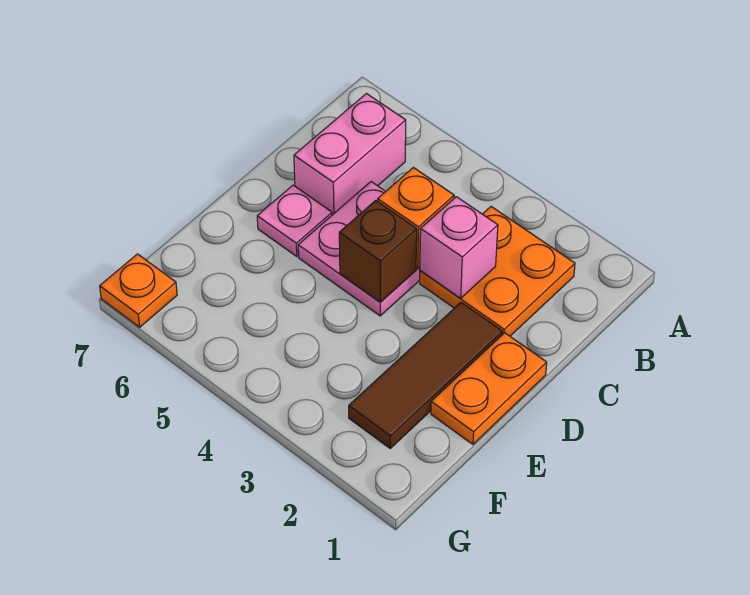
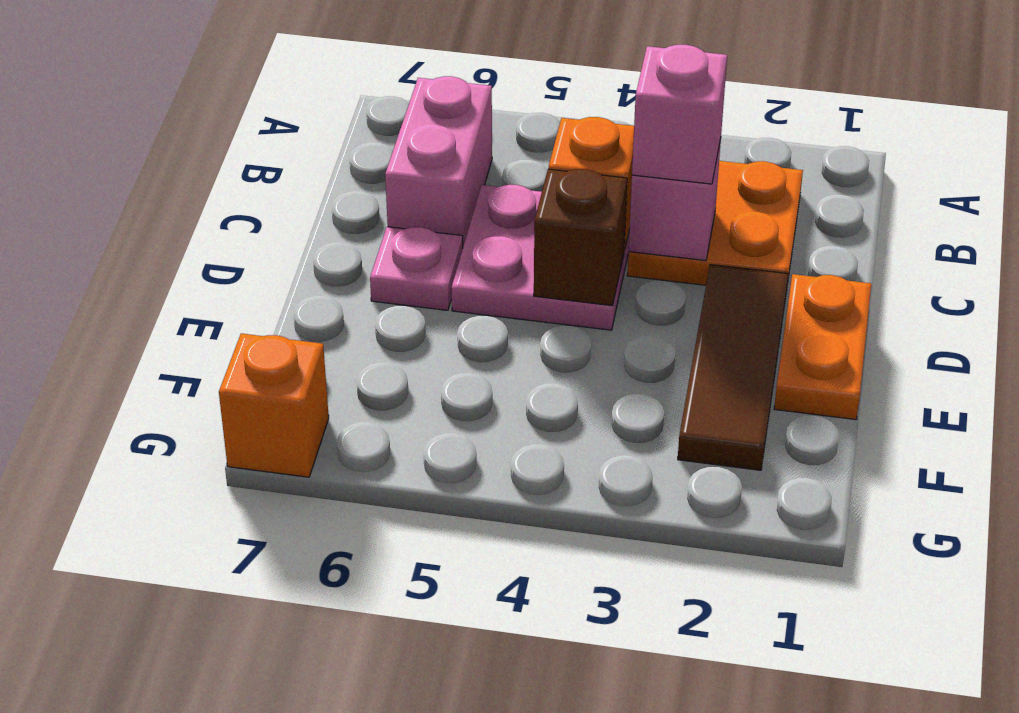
none -> pink 1x1 brick [632,45,727,184]
orange 1x1 plate [100,254,177,327] -> orange 1x1 brick [219,333,329,477]

